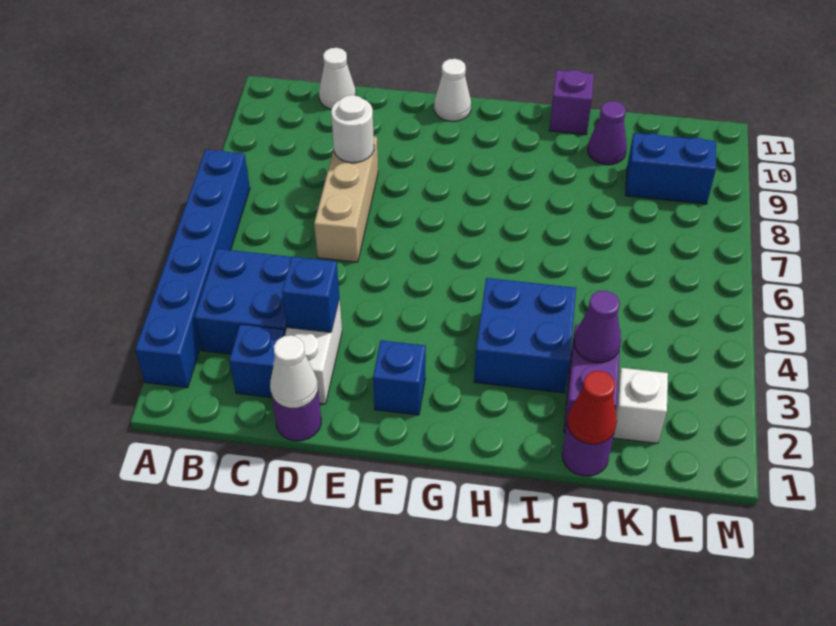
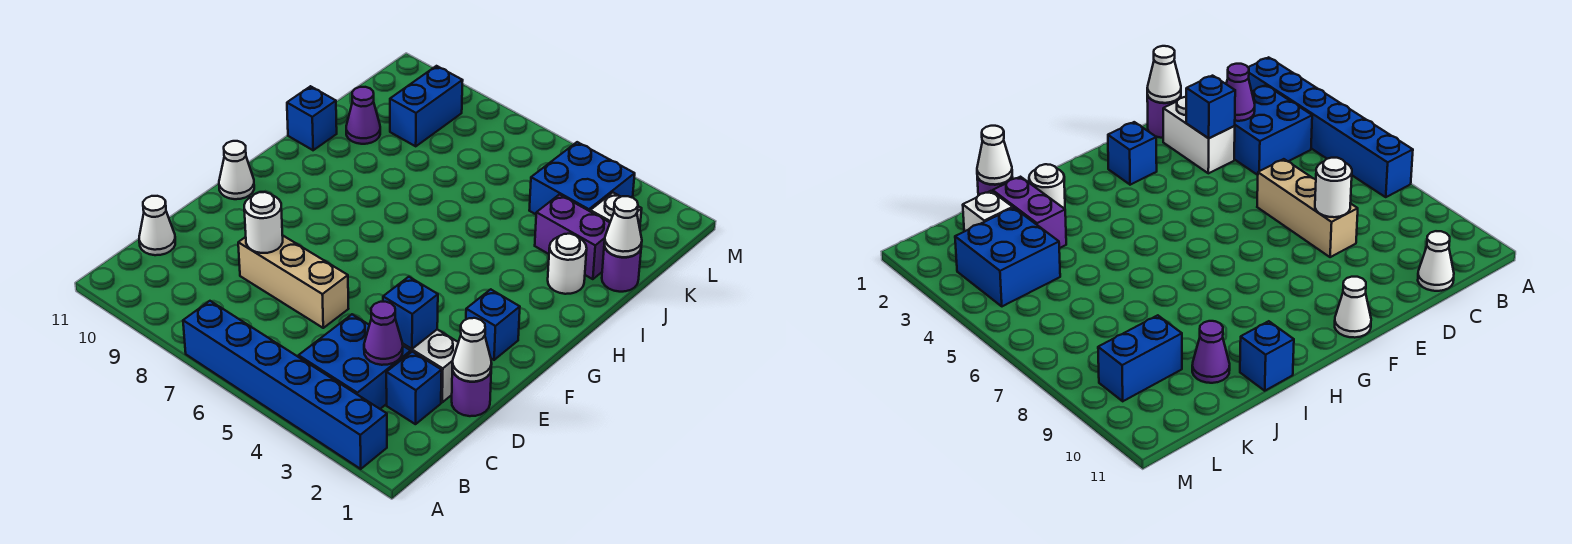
blue 2x2 brick [474,278,576,393] -> blue 2x2 brick moved to [529,142,635,214]
none -> white 1x1 round brick [548,234,587,294]
purple 1x1 brick [549,70,594,135] -> blue 1x1 brick [287,86,337,150]
red 1x1 cone [568,371,617,444] -> white 1x1 cone [604,196,642,257]
purple 1x1 cone [574,290,621,363] -> purple 1x1 cone moved to [364,302,403,365]

